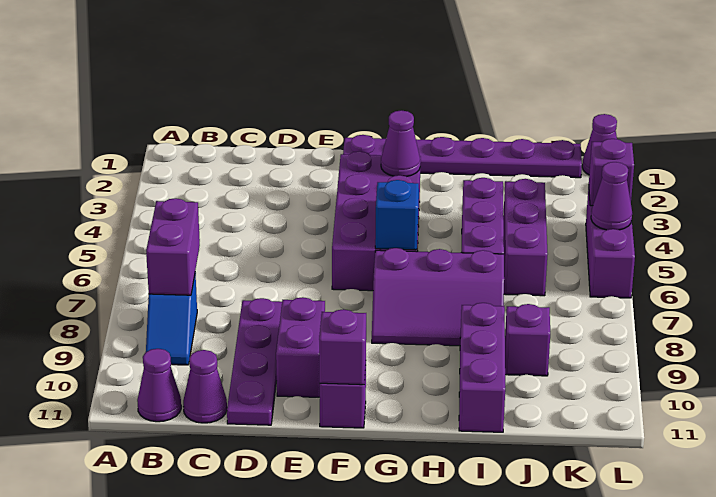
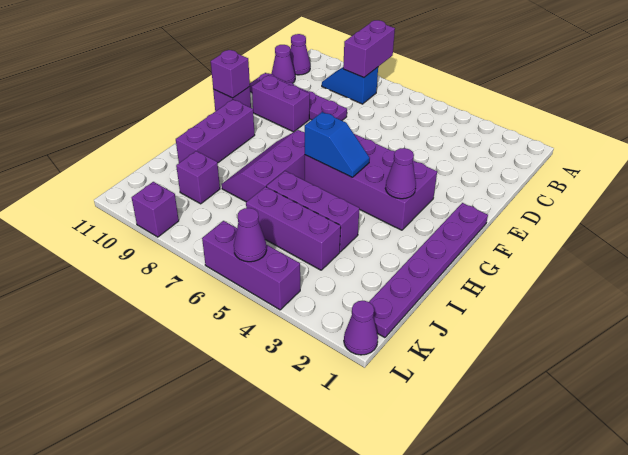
purple 1x2 brick [146,198,200,295] -> purple 1x2 brick turned to [343,20,395,78]
purple 1x3 brick [459,303,505,432] -> purple 1x3 brick turned to [176,100,255,163]
purple 1x1 brick [589,139,634,206] -> purple 1x1 brick moved to [132,182,179,237]

